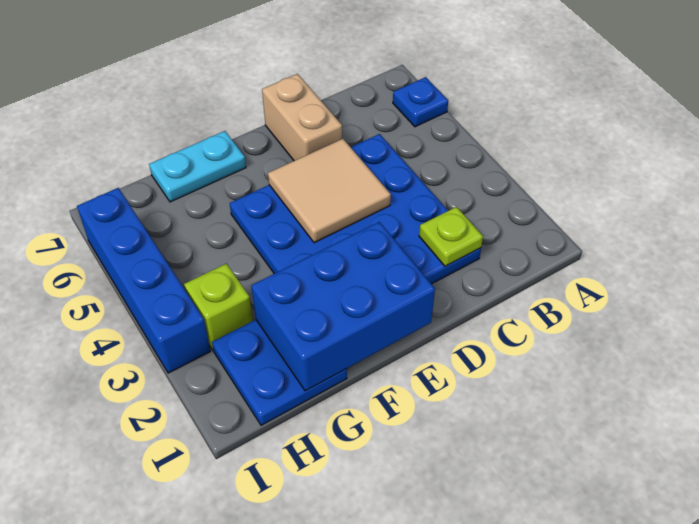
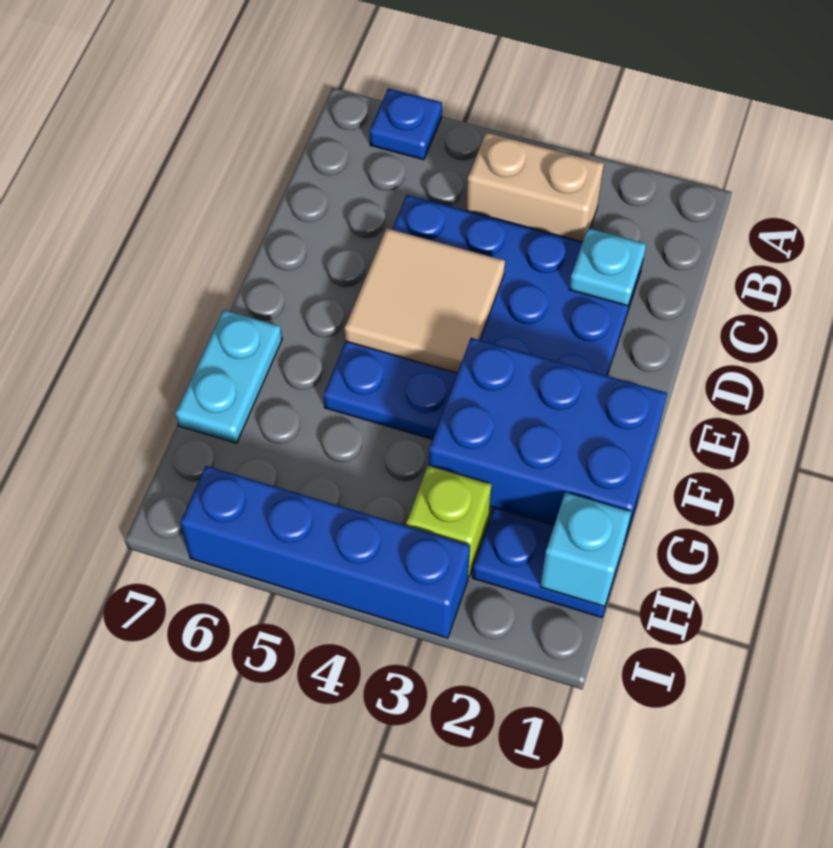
lime 1x1 plate [419,207,483,266] -> cyan 1x1 plate [569,228,646,306]
tan 1x2 brick [262,74,342,161] -> tan 1x2 brick moved to [466,132,604,242]
blue 2x3 brick [251,222,435,391] -> blue 2x3 brick turned to [429,338,667,541]
none -> cyan 1x1 brick [540,493,631,606]

